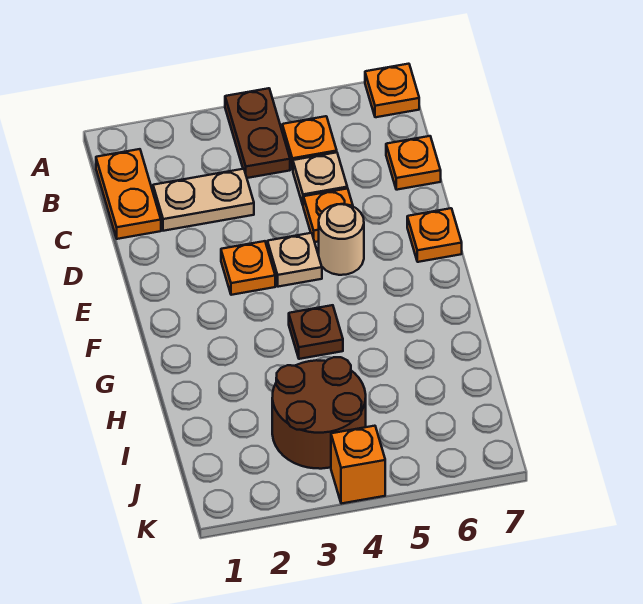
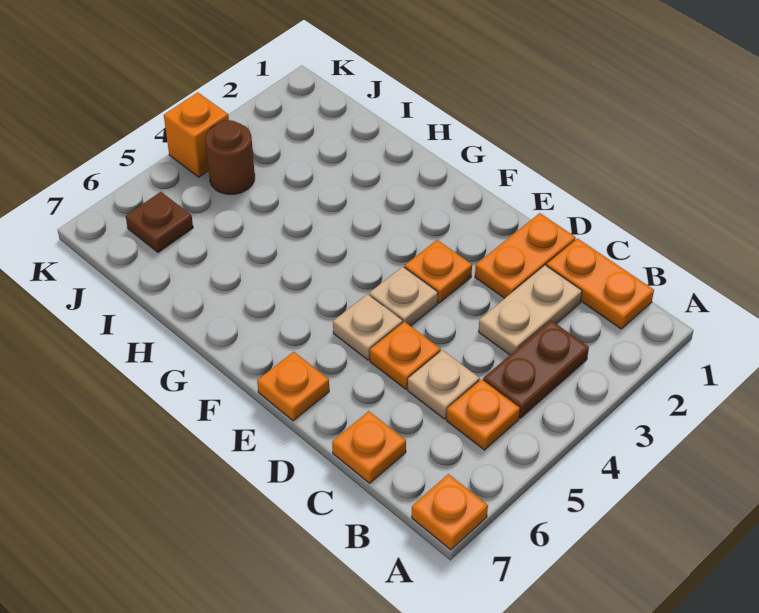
brown 1x2 plate [225,88,290,178] -> brown 1x2 plate turned to [483,320,589,418]
none -> orange 1x2 plate [475,213,576,298]
tan 1x1 round brick [319,204,364,275] -> tan 1x1 plate [333,294,403,360]
brown 1x1 plate [289,305,343,359] -> brown 1x1 plate moved to [126,192,193,252]
brown 2x2 round brick [272,357,366,469] -> brown 1x1 round brick [205,120,255,194]

